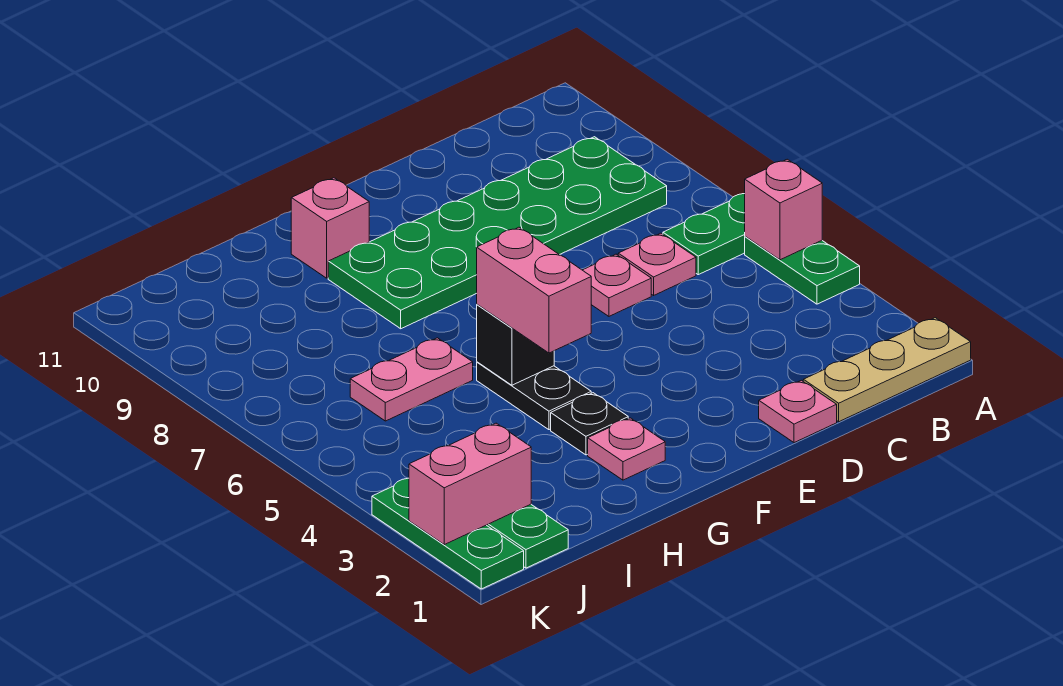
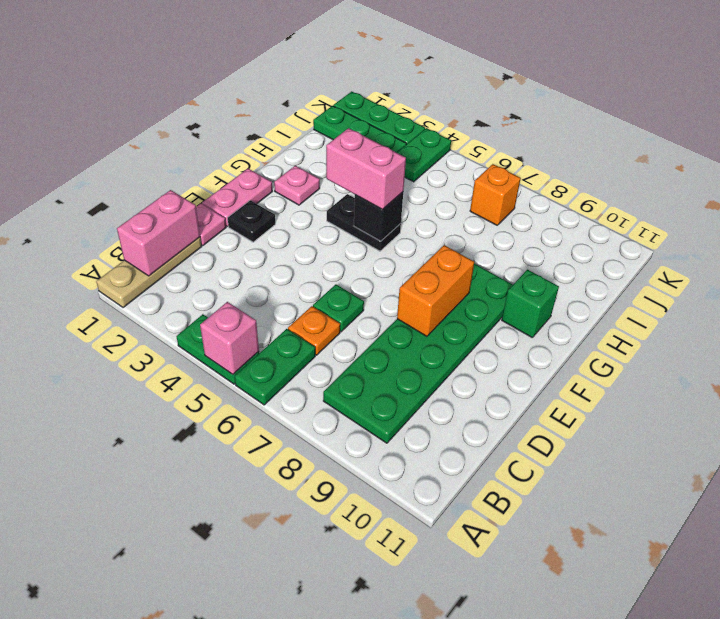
pink 1x1 plate [618,233,696,295] -> orange 1x1 plate [288,306,340,355]
pink 1x1 plate [583,254,651,316] -> green 1x1 plate [313,285,364,332]
none -> orange 1x2 brick [397,245,474,336]
black 1x1 plate [551,393,628,455] -> black 1x1 plate moved to [228,200,275,242]
pink 1x1 brick [291,178,369,278] -> green 1x1 brick [502,270,559,338]
pink 1x2 plate [350,338,473,421] -> pink 1x2 plate moved to [202,169,273,226]
pink 1x2 brick [409,423,531,545] -> pink 1x2 brick moved to [117,190,200,276]
none -> green 1x2 plate [397,128,451,182]
none -> orange 1x1 brick [470,164,521,225]

